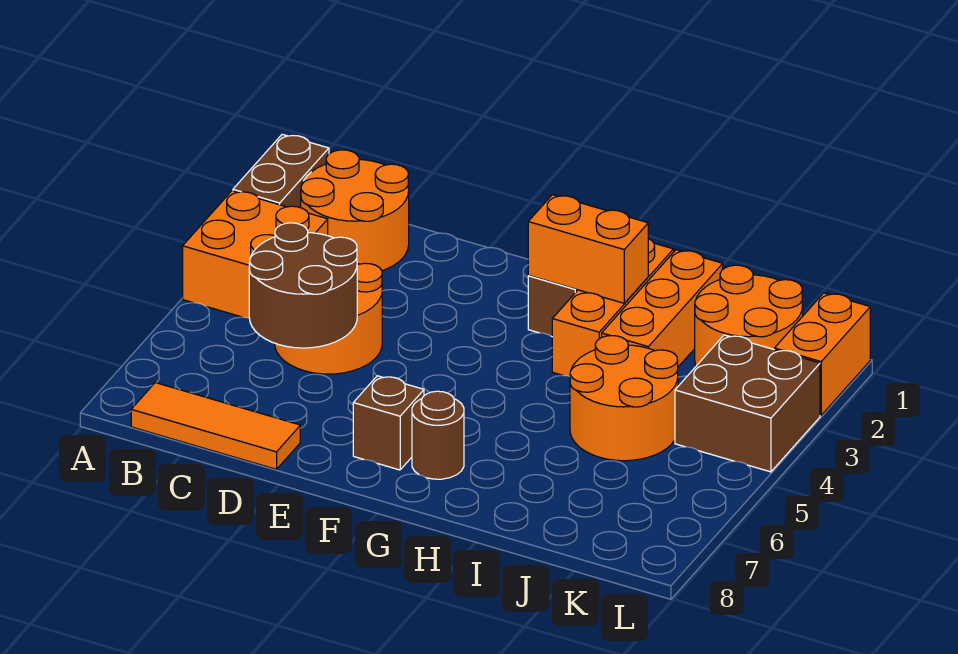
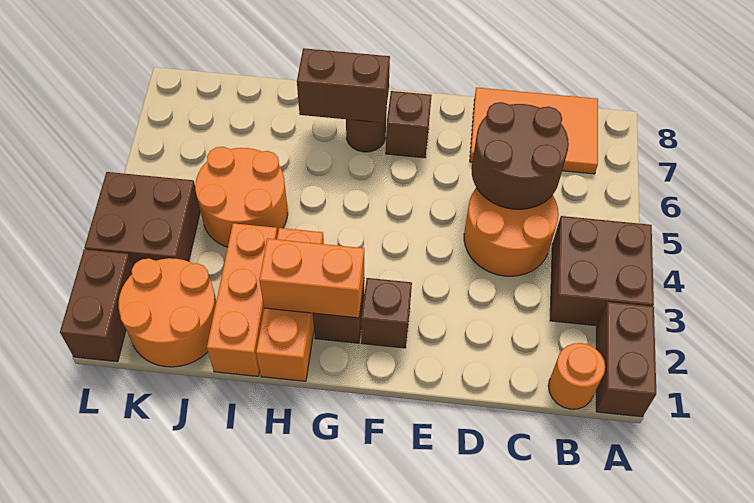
orange 2x2 brick [183,191,328,318] -> brown 2x2 brick [550,216,654,326]
orange 2x2 round brick [301,150,409,271] -> orange 1x1 round brick [548,343,605,409]
orange 1x3 tile [131,383,300,469] -> orange 2x3 tile [470,87,598,174]
none -> brown 1x1 brick [361,278,412,348]
none -> brown 1x2 brick [297,48,390,123]
orange 1x2 brick [774,293,870,415] -> brown 1x2 brick [60,249,133,362]

